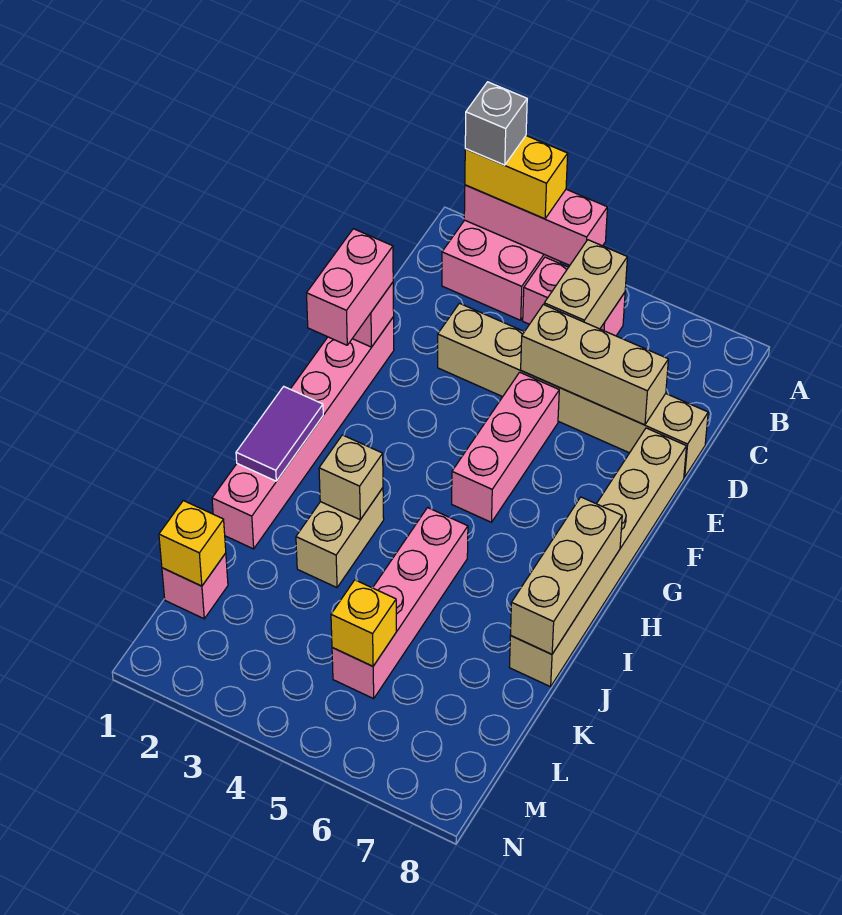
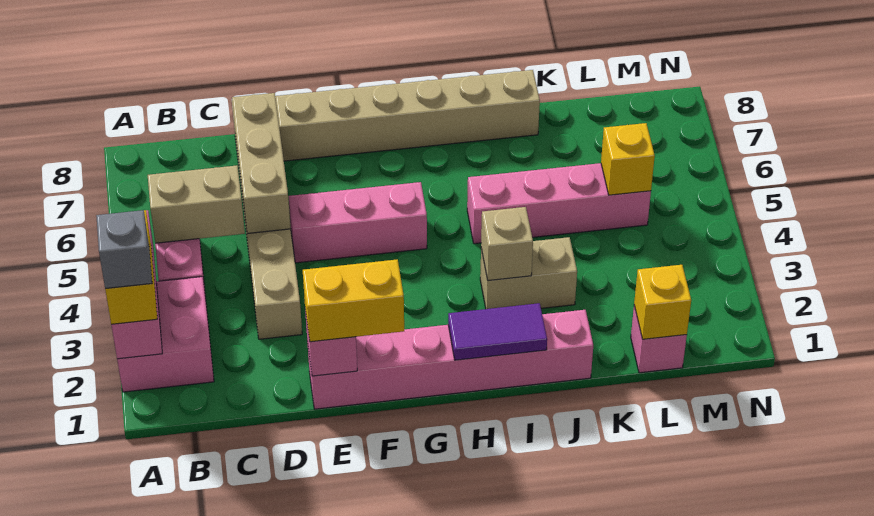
pink 1x2 brick [307,229,393,345] -> yellow 1x2 brick [303,259,404,342]
tan 1x3 brick [510,497,622,654] -> none

